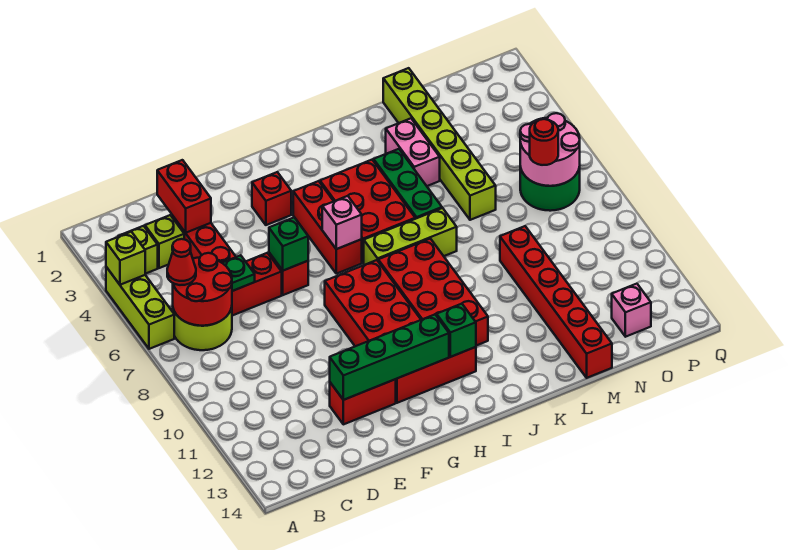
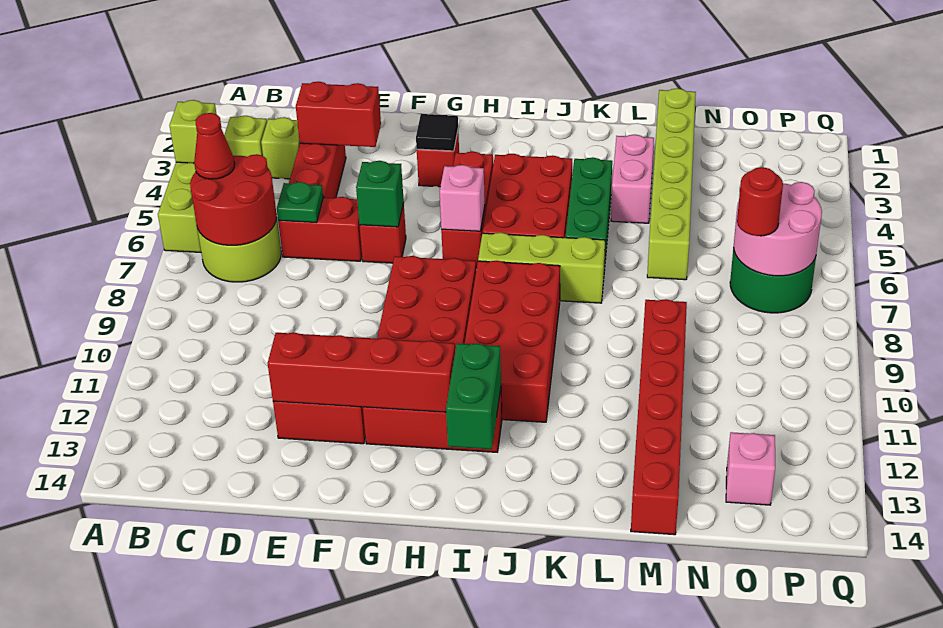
red 1x2 brick [157,160,211,233] -> red 1x2 brick turned to [296,82,381,147]
green 1x4 brick [330,315,449,400] -> red 1x4 brick [268,333,455,412]
none -> black 1x1 tile [416,114,458,151]
green 1x1 brick [437,304,476,357] -> green 1x2 brick [446,343,501,450]

